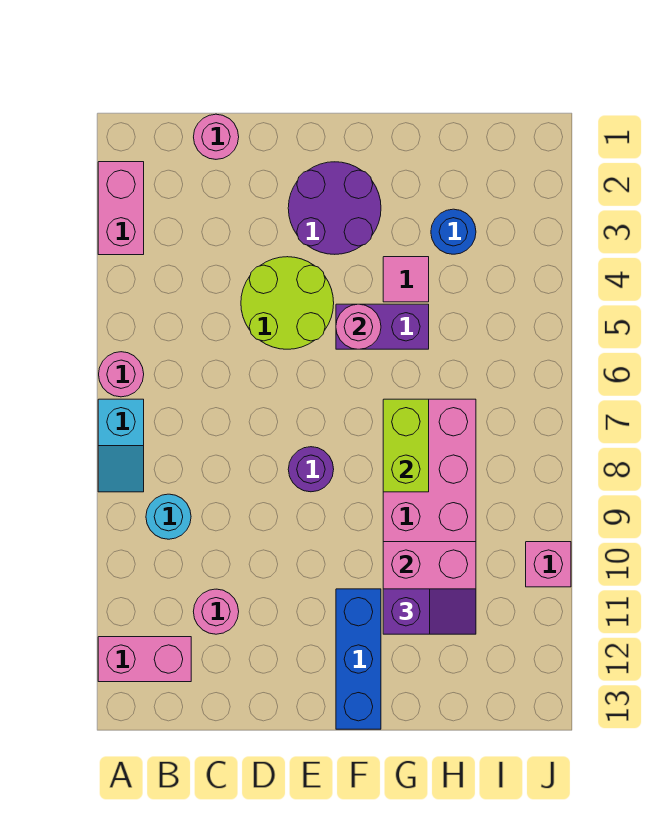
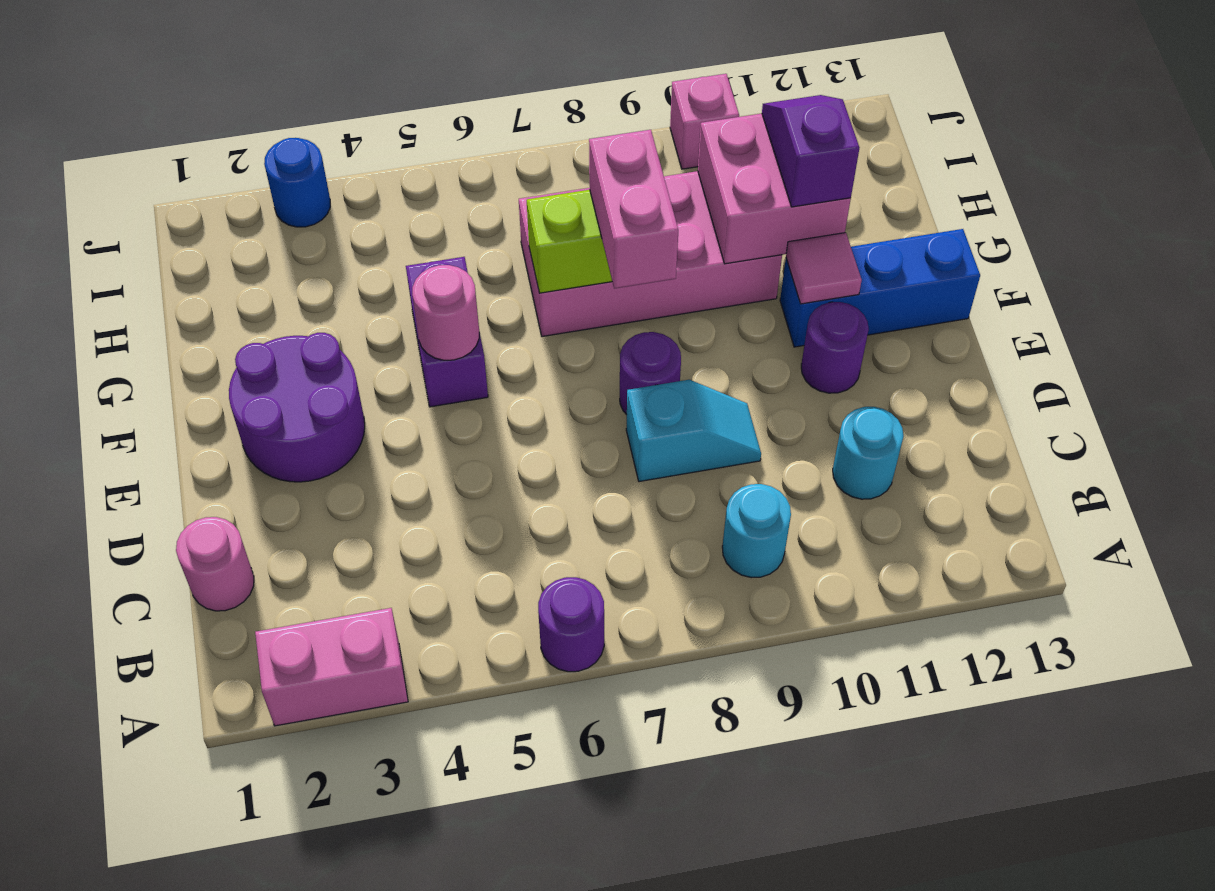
pink 1x1 round brick [99,352,144,397] -> purple 1x1 round brick [538,577,604,672]
cyan 1x2 slope [98,399,144,492] -> cyan 1x2 slope moved to [626,380,761,482]
pink 1x2 brick [98,637,191,682] -> pink 1x2 brick moved to [589,130,678,289]
pink 1x1 round brick [193,589,239,634] -> cyan 1x1 round brick [833,407,904,499]
lime 2x2 round brick [241,257,334,349] -> none
none -> purple 1x1 round brick [801,302,869,393]
pink 1x1 tile [383,257,429,302] -> pink 1x1 tile moved to [786,233,862,304]
blue 1x1 round brick [431,209,476,254] -> blue 1x1 round brick moved to [264,138,330,227]

